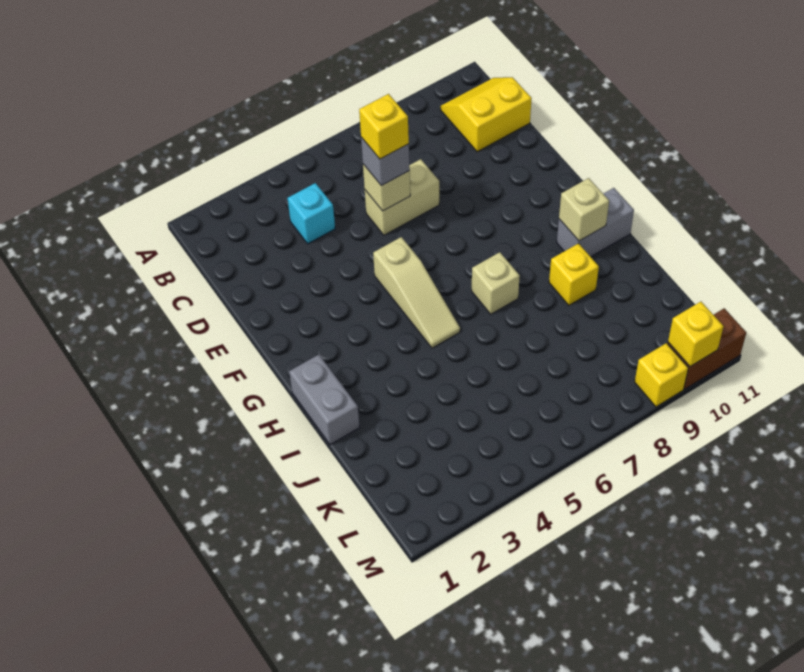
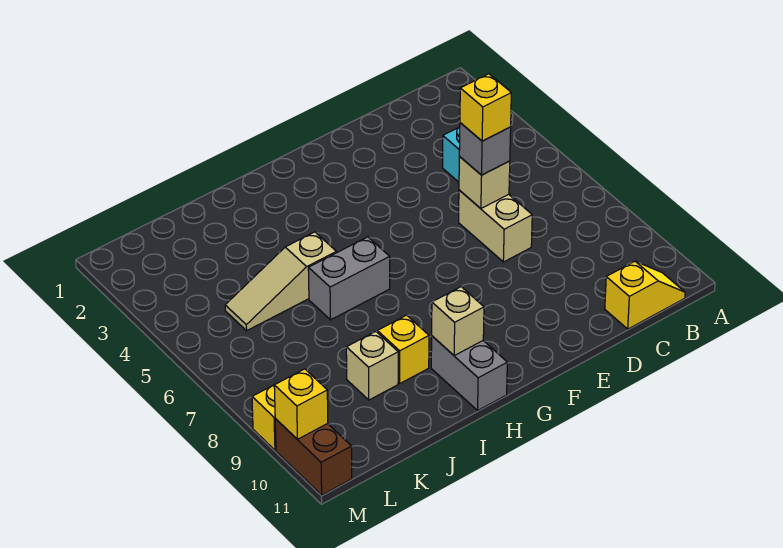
yellow 2x2 slope [441,77,532,152] -> yellow 1x2 slope [605,261,685,329]
tan 1x3 slope [373,237,460,348] -> tan 1x3 slope moved to [225,232,336,331]
grey 1x2 brick [289,355,360,445] -> grey 1x2 brick moved to [308,237,390,320]
tan 1x1 brick [472,252,520,314] -> tan 1x1 brick moved to [346,332,398,400]

